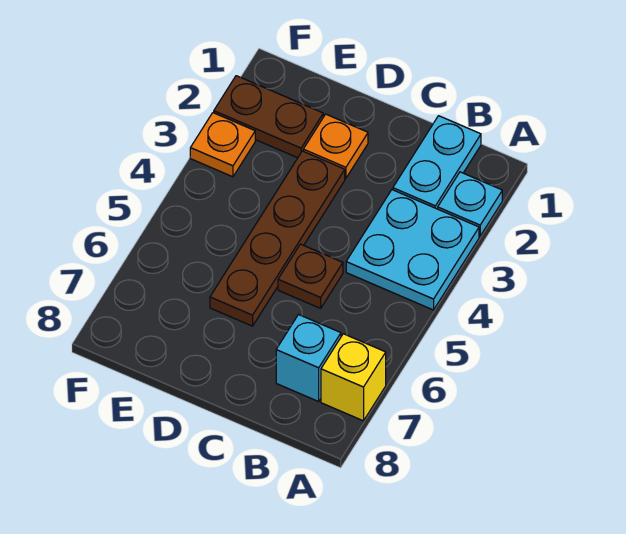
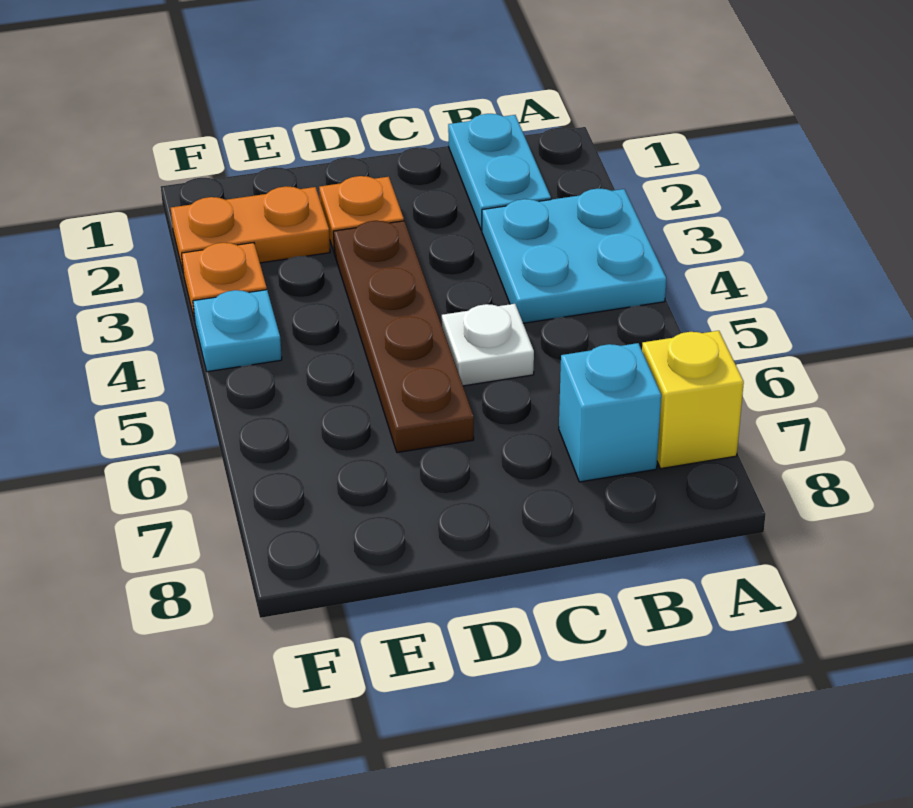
cyan 1x1 plate [438,172,502,236] -> cyan 1x1 plate moved to [193,290,282,372]
brown 1x1 plate [278,244,343,308] -> white 1x1 plate [442,304,534,386]
brown 1x2 plate [214,76,323,158] -> orange 1x2 plate [171,186,330,274]

